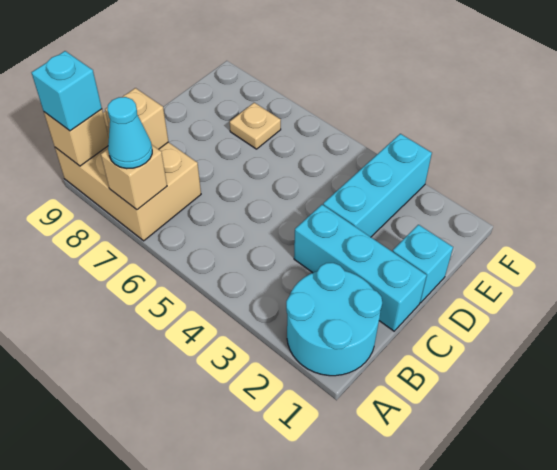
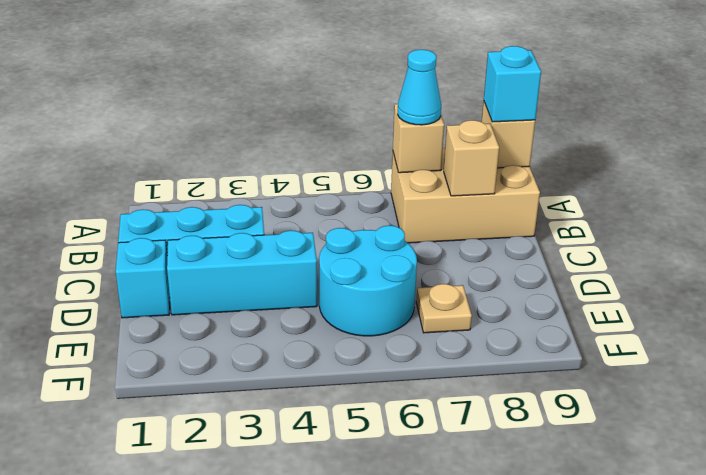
cyan 2x2 round brick [286,263,382,376] -> cyan 2x2 round brick moved to [319,225,417,336]
cyan 1x3 brick [323,134,432,237] -> cyan 1x3 brick turned to [167,230,317,315]

